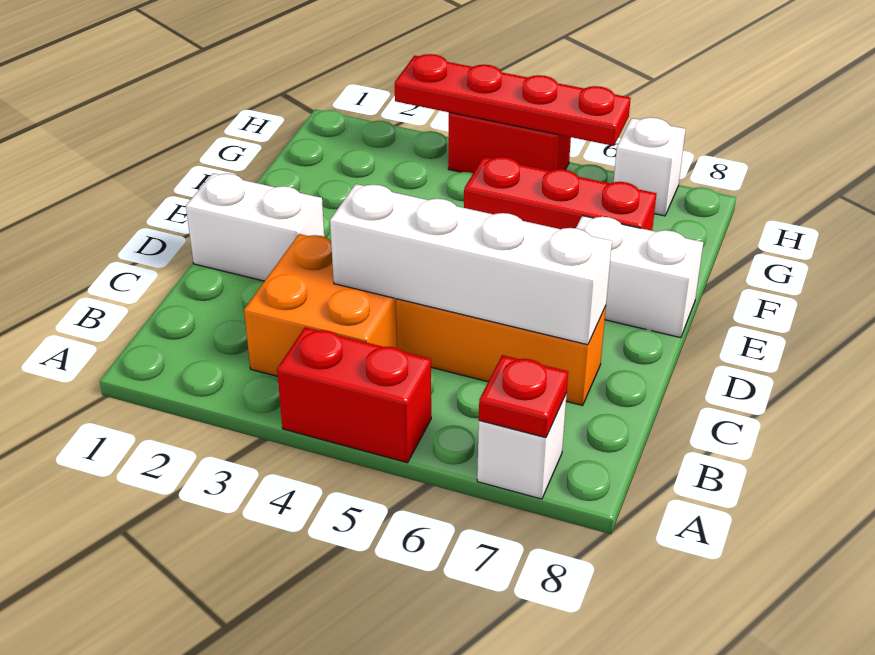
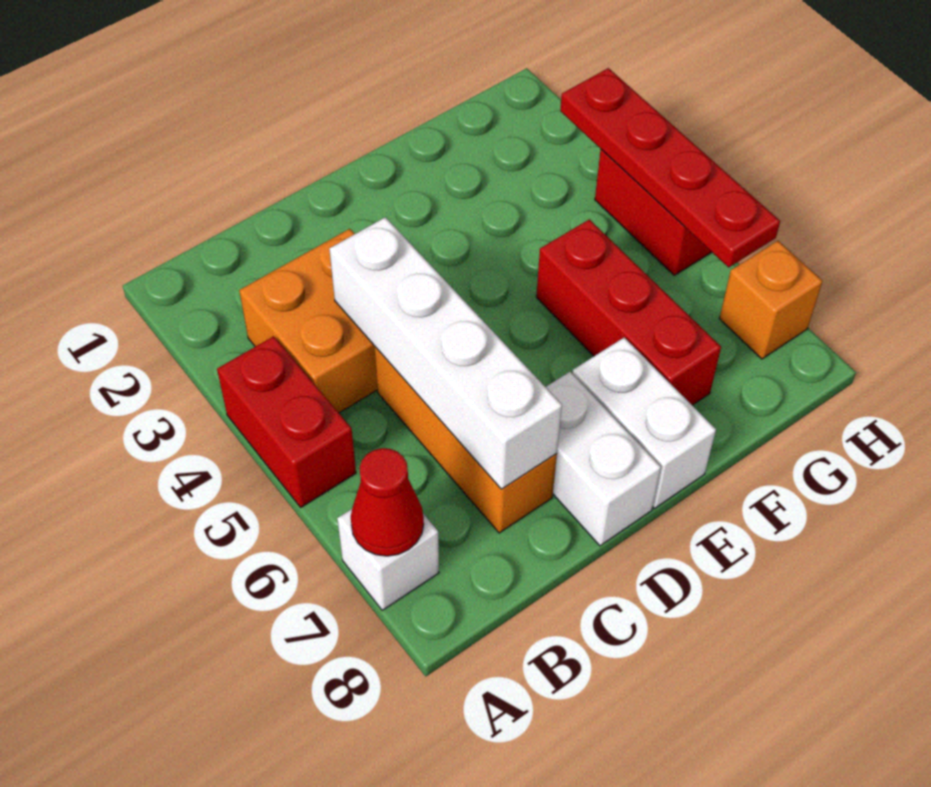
red 1x1 plate [479,355,568,438] -> red 1x1 cone [351,448,424,556]
white 1x2 brick [186,173,324,281] -> white 1x2 brick moved to [546,372,661,546]
white 1x1 brick [614,117,686,216] -> orange 1x1 brick [719,241,823,359]

